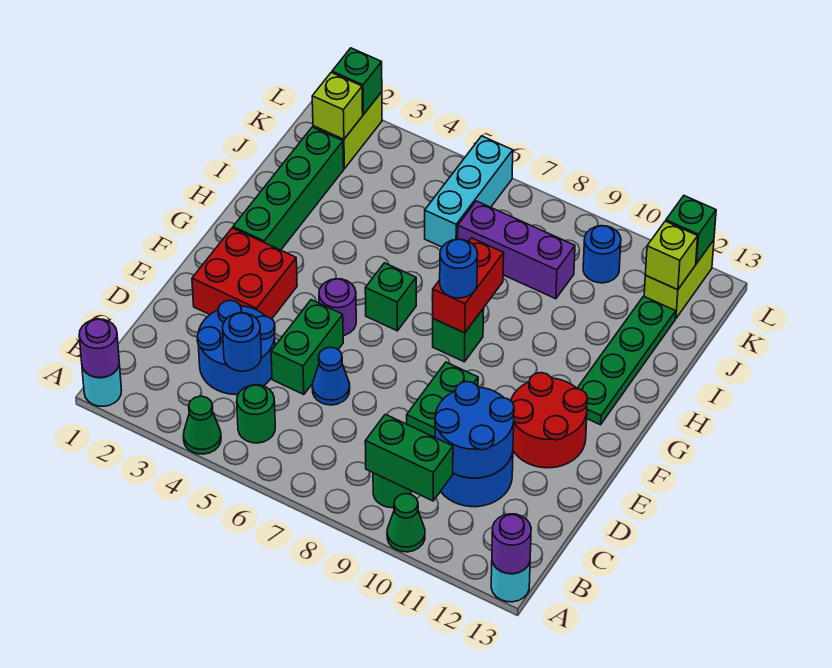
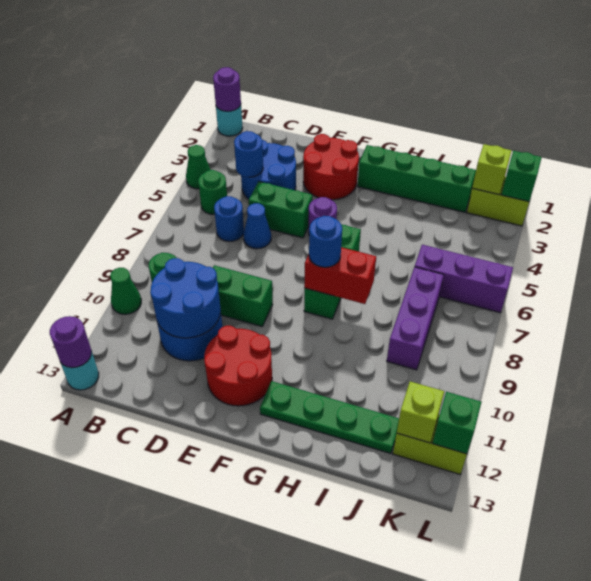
green 1x2 brick [365,414,453,501] -> none
red 2x2 brick [192,228,297,319] -> red 2x2 round brick [303,134,359,200]
cyan 1x3 brick [425,136,513,247] -> purple 1x3 brick [415,245,513,313]
blue 1x1 round brick [583,226,621,283] -> blue 1x1 round brick moved to [214,196,244,241]

